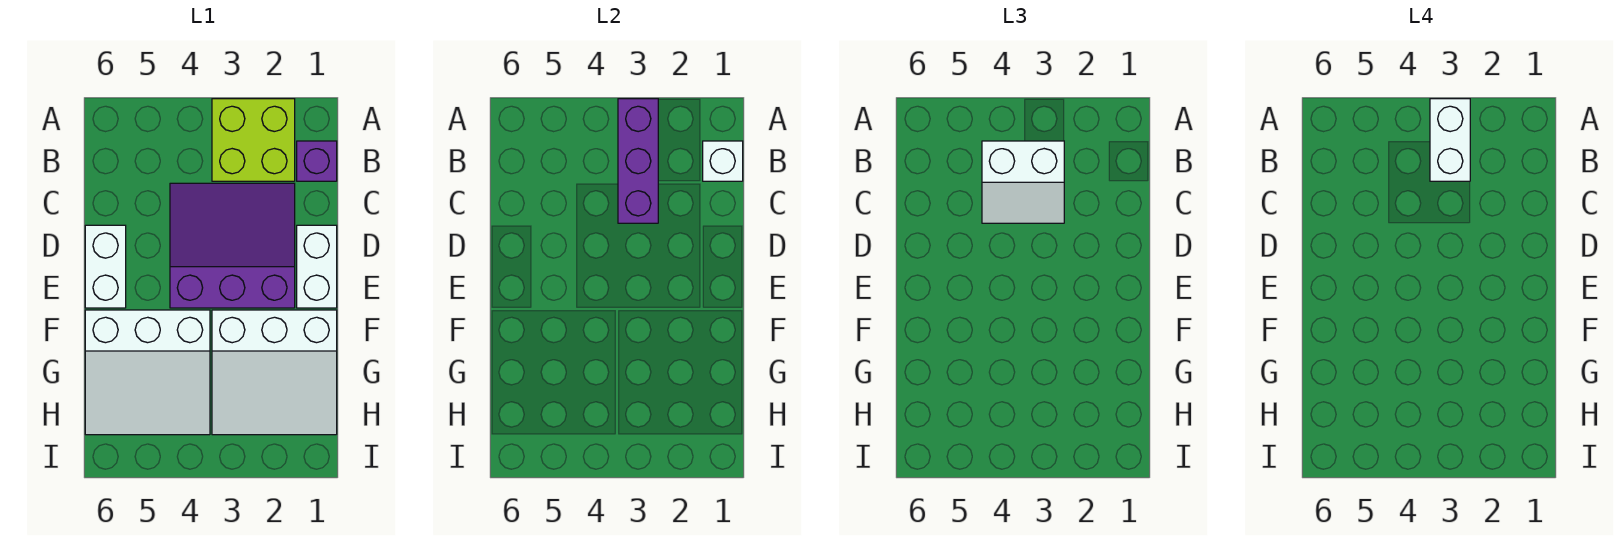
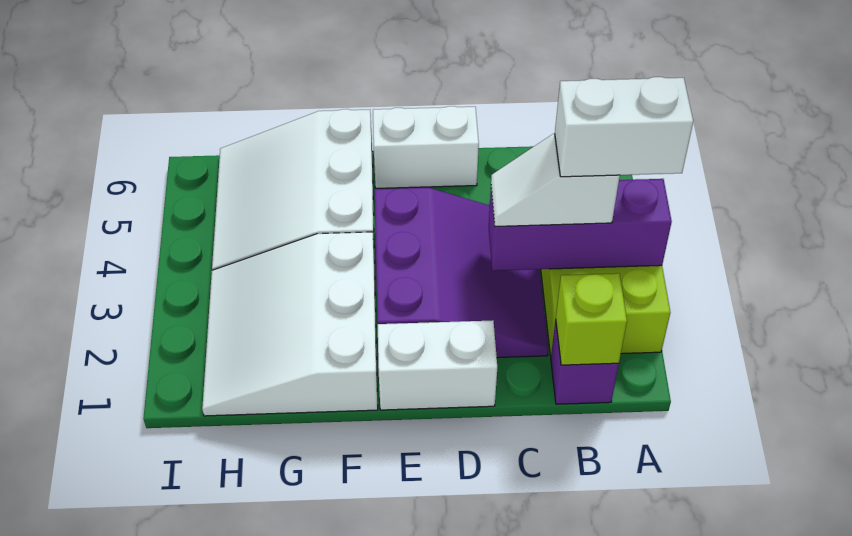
white 1x1 brick [703,141,743,181] -> lime 1x1 brick [556,273,627,365]
white 2x2 slope [982,141,1064,223] -> white 1x2 slope [491,134,620,227]

